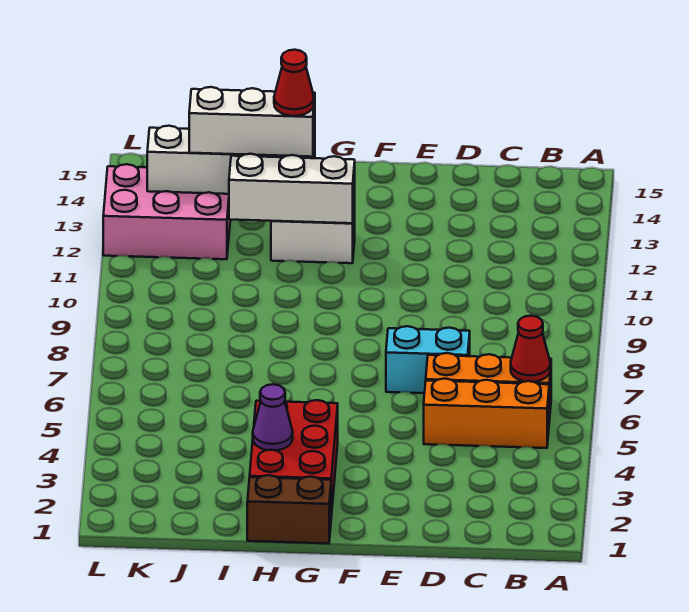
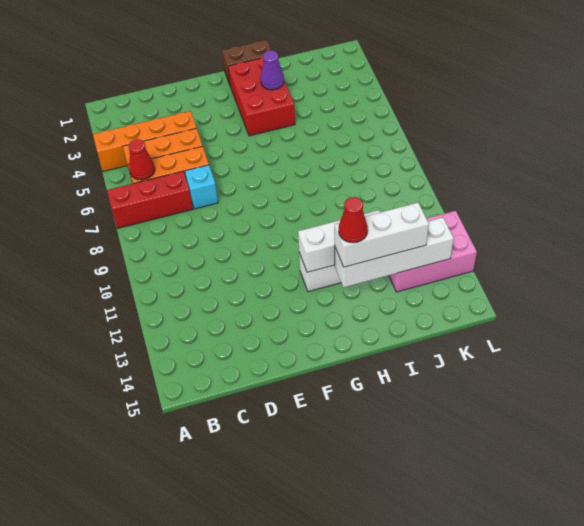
none -> orange 1x4 brick [93,111,196,172]
none -> red 1x3 brick [107,171,193,228]
cyan 1x2 brick [386,326,470,393] -> cyan 1x1 brick [185,165,218,209]

